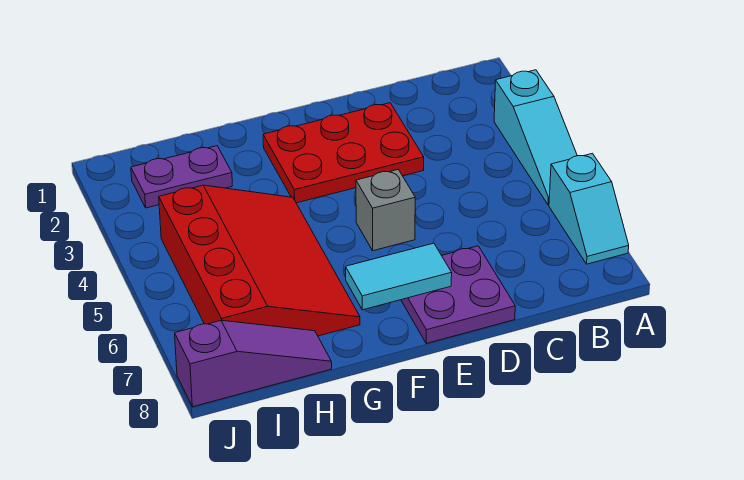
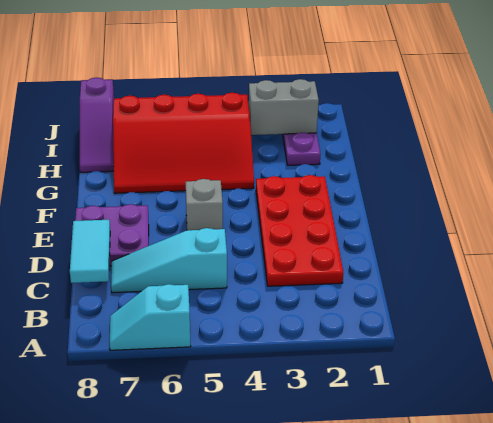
cyan 1x3 slope [494,70,577,205] -> cyan 1x3 slope moved to [111,228,227,293]
red 2x3 plate [263,103,424,203] -> red 2x4 plate [256,175,343,286]
cyan 1x2 tile [346,243,452,310] -> cyan 1x2 tile moved to [70,220,110,283]
none -> grey 1x2 brick [249,79,319,135]

